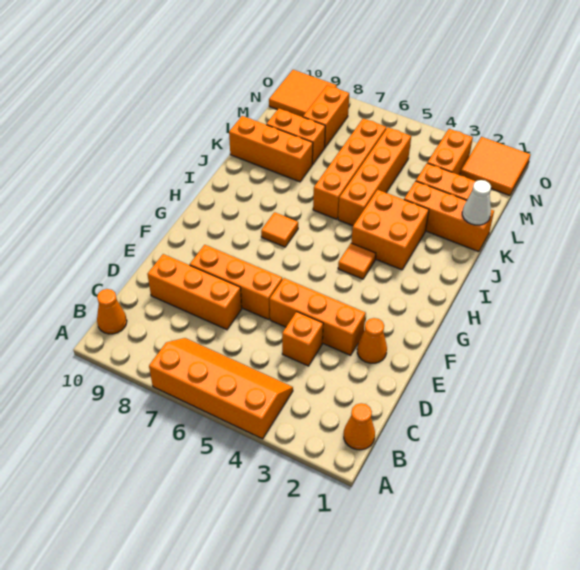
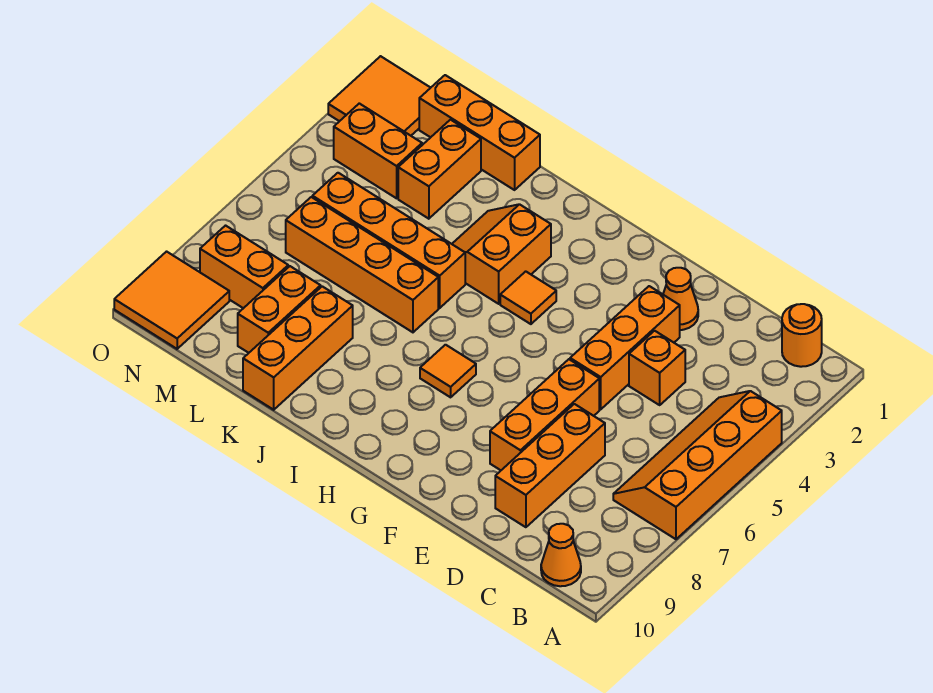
orange 1x1 cone [344,403,375,450] -> orange 1x1 round brick [782,304,822,367]
orange 2x2 brick [351,190,429,270] -> orange 2x2 slope [452,204,551,304]
orange 1x3 brick [404,181,494,252] -> orange 1x3 brick turned to [419,75,540,190]
white 1x1 cone [462,180,491,225] -> none

